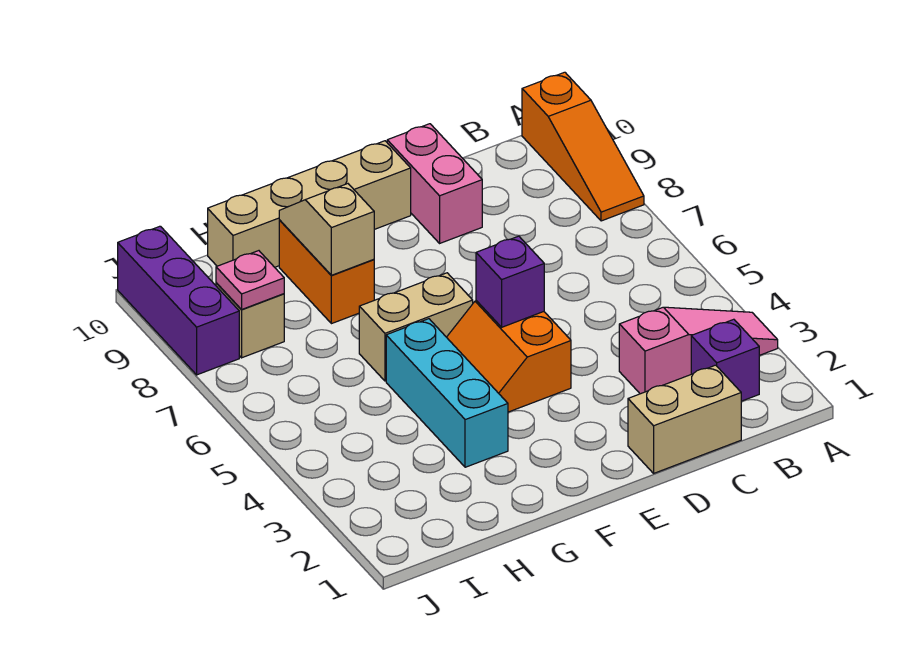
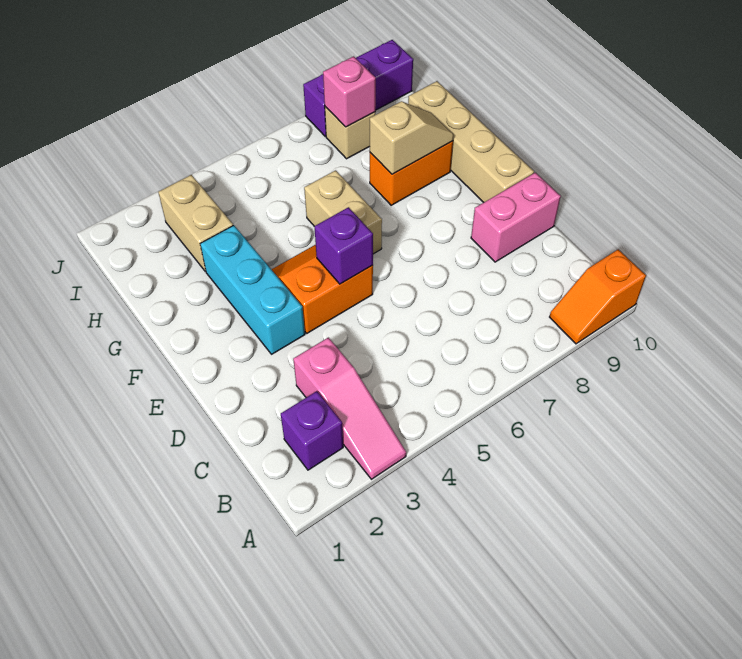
orange 1x3 slope [522,72,644,221] -> orange 1x2 slope [550,250,646,344]
tan 1x2 brick [628,365,741,473] -> tan 1x2 brick moved to [158,175,233,272]
cyan 1x3 brick [386,319,508,467] -> cyan 1x3 brick turned to [200,225,305,354]
pink 1x1 plate [216,251,284,310] -> pink 1x1 brick [323,56,376,127]

